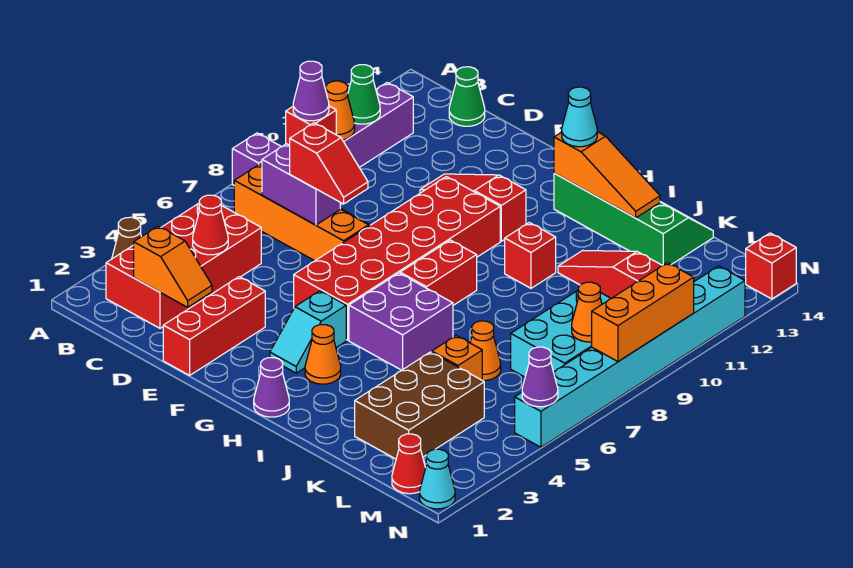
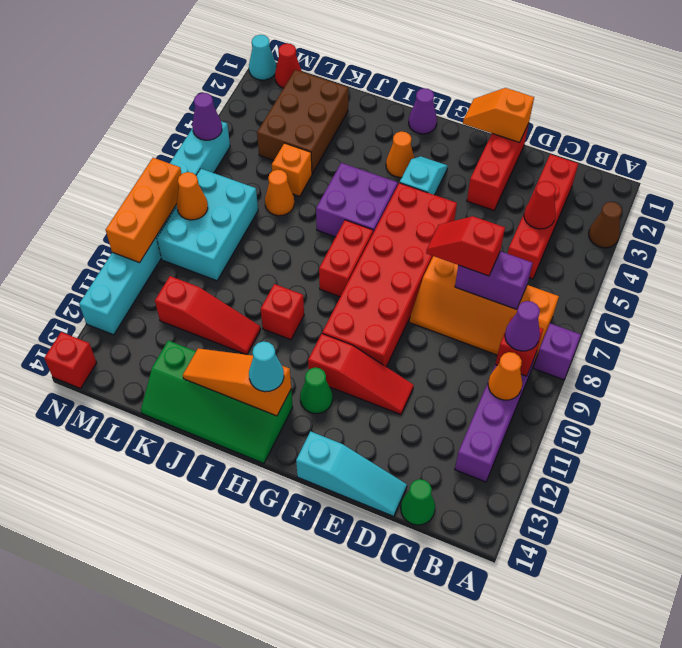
red 2x4 brick [106,204,261,328] -> red 1x4 brick [508,154,578,279]
green 1x1 cone [348,65,380,124] -> green 1x1 cone moved to [300,368,333,414]
orange 1x2 slope [134,226,212,307] -> orange 1x2 slope moved to [463,88,534,142]
none -> cyan 1x3 slope [296,431,407,516]

